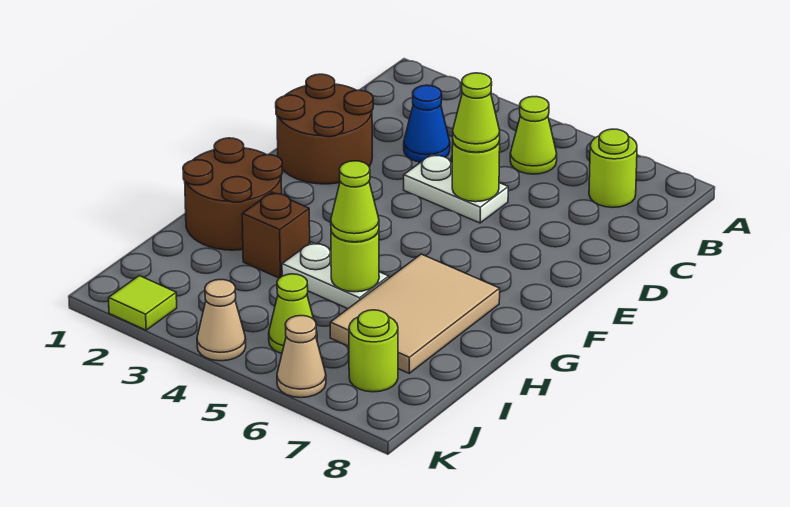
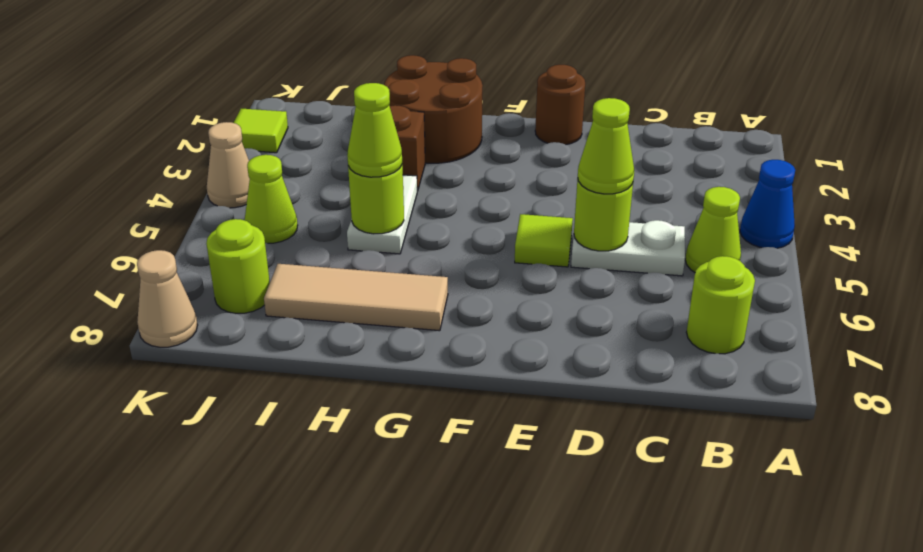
blue 1x1 cone [404,85,450,162] -> blue 1x1 cone moved to [740,160,795,248]
brown 2x2 round brick [276,74,373,184] -> brown 1x1 round brick [535,65,585,145]
white 1x2 plate [404,154,508,223] -> white 1x2 plate turned to [571,220,685,276]
none -> lime 1x1 tile [515,214,573,267]
tan 2x3 tile [330,254,500,373] -> tan 1x3 tile [264,264,448,331]
tan 1x1 cone [277,316,326,398] -> tan 1x1 cone moved to [137,250,198,347]

